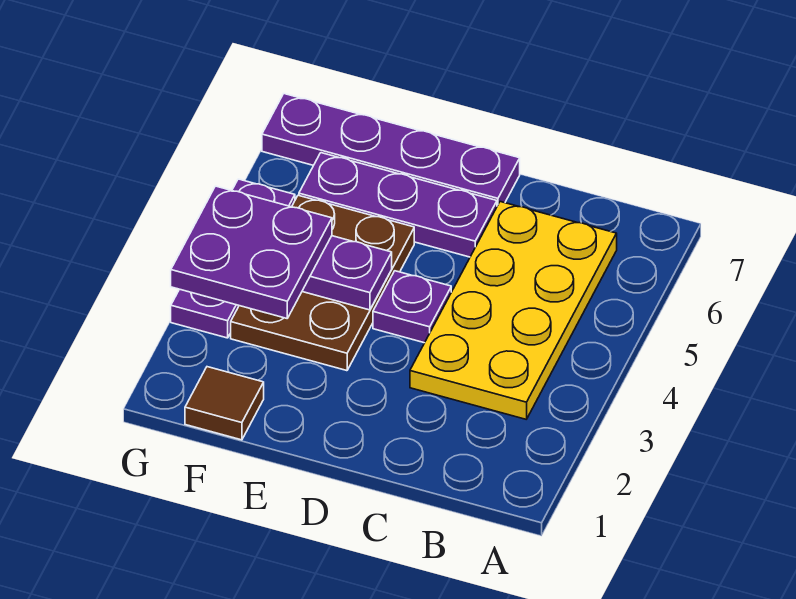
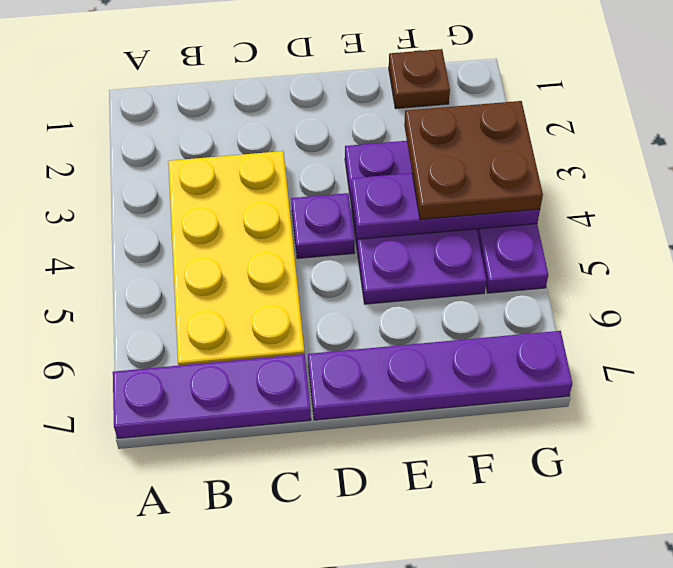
purple 1x3 plate [299,153,497,257] -> purple 1x3 plate moved to [113,354,311,438]
brown 2x3 plate [231,195,414,371] -> purple 2x3 plate [345,141,486,304]
brown 1x1 tile [185,367,264,440] -> brown 1x1 plate [389,49,450,109]
purple 2x2 plate [171,186,332,318] -> brown 2x2 plate [404,101,543,220]

